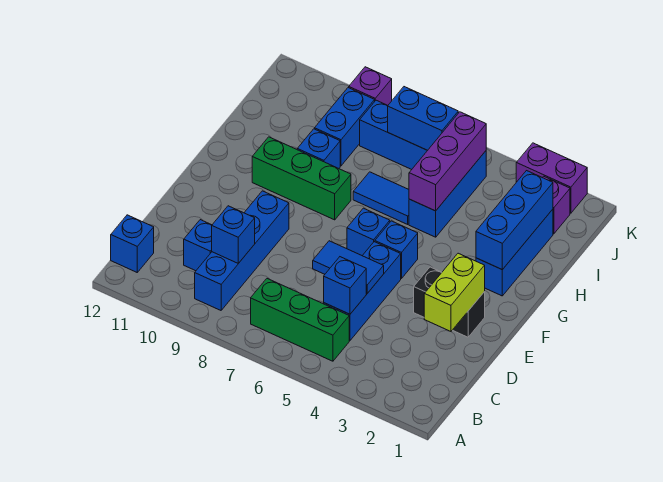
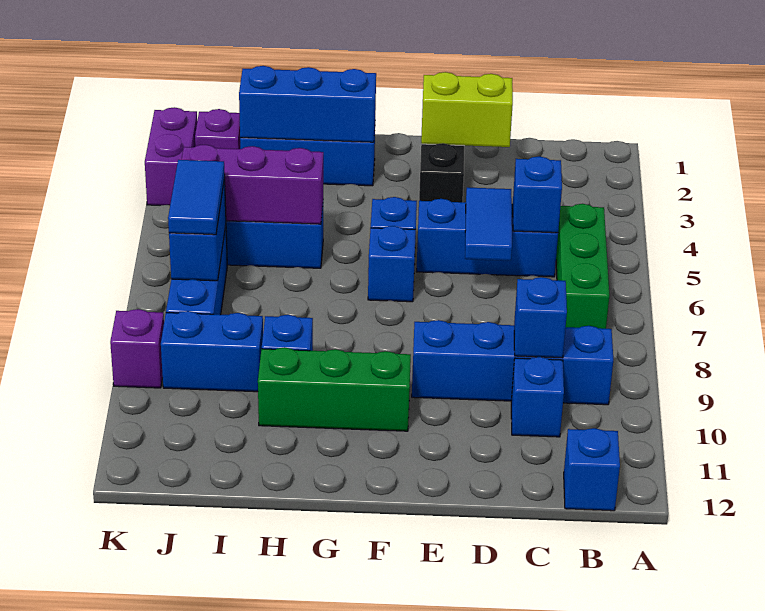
green 1x3 brick [252,137,351,220] -> green 1x3 brick turned to [258,347,411,431]
blue 1x2 tile [353,172,409,224] -> blue 1x2 tile moved to [168,160,225,235]

